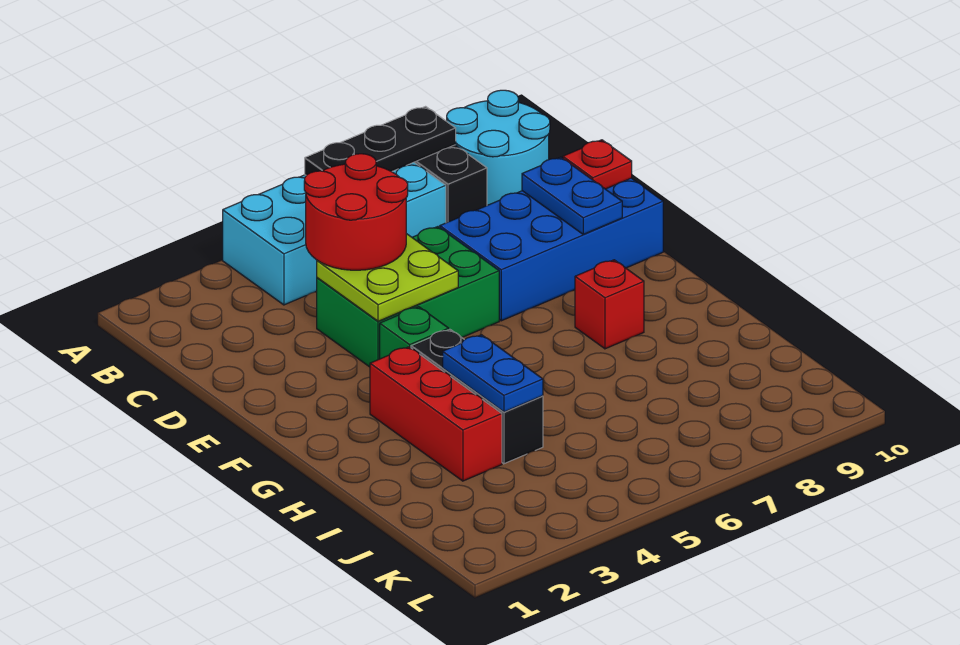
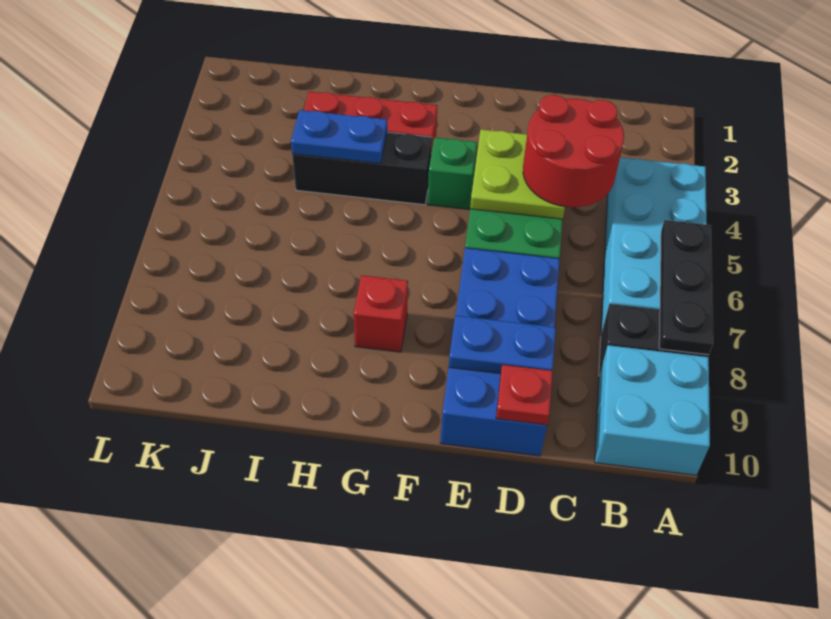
cyan 2x2 round brick [447,90,550,205] -> cyan 2x2 brick [595,345,710,475]

